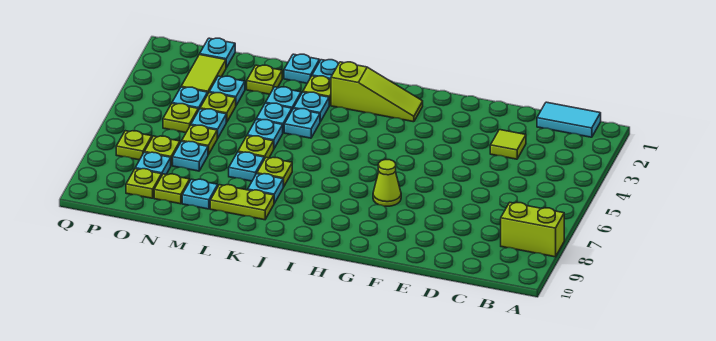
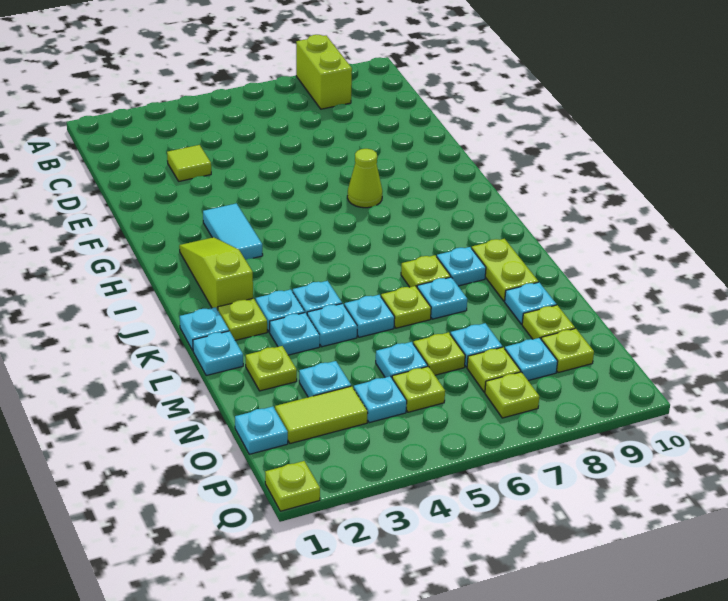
cyan 1x2 tile [537,102,601,137] -> cyan 1x2 tile moved to [203,203,263,260]
lime 1x1 plate [200,93,236,122] -> lime 1x1 plate moved to [265,461,320,511]

